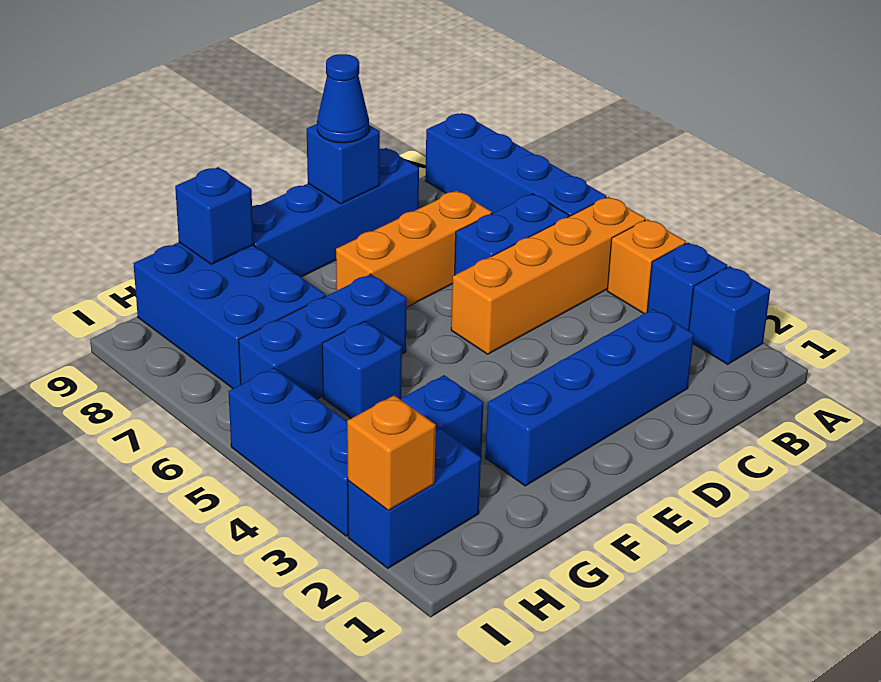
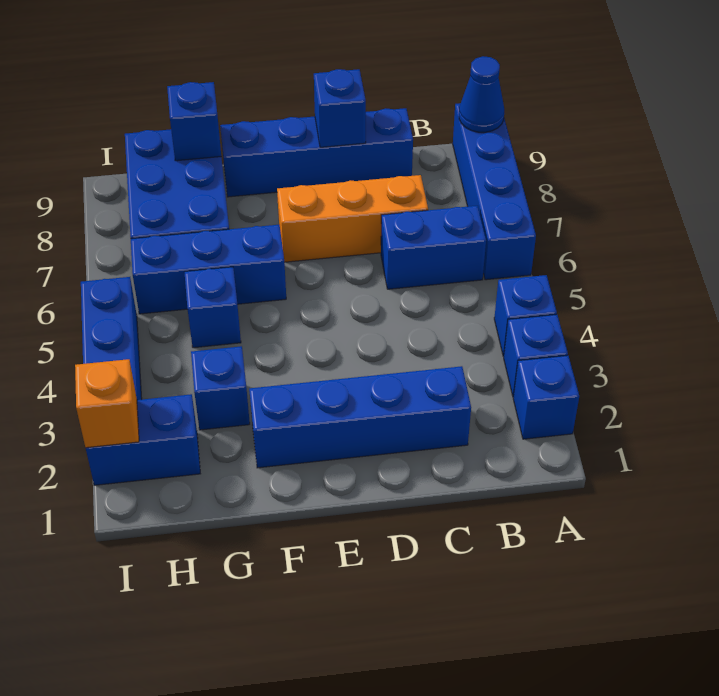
orange 1x1 brick [607,219,686,313] -> blue 1x1 brick [494,275,557,356]
orange 1x4 brick [451,197,646,354] -> none
blue 1x1 cone [317,54,369,143] -> blue 1x1 cone moved to [459,56,504,132]

